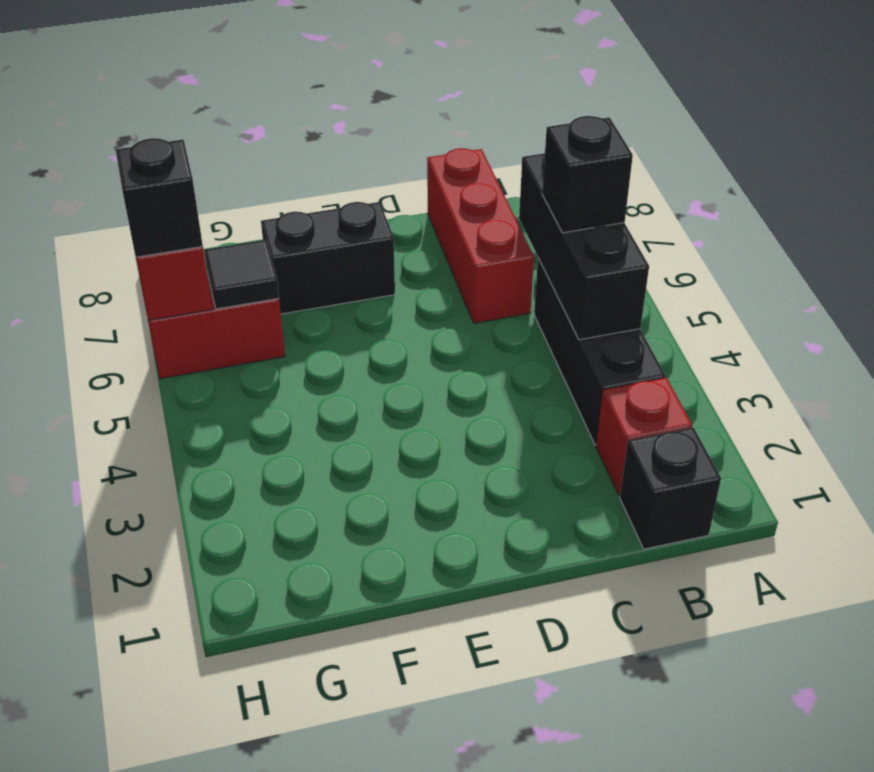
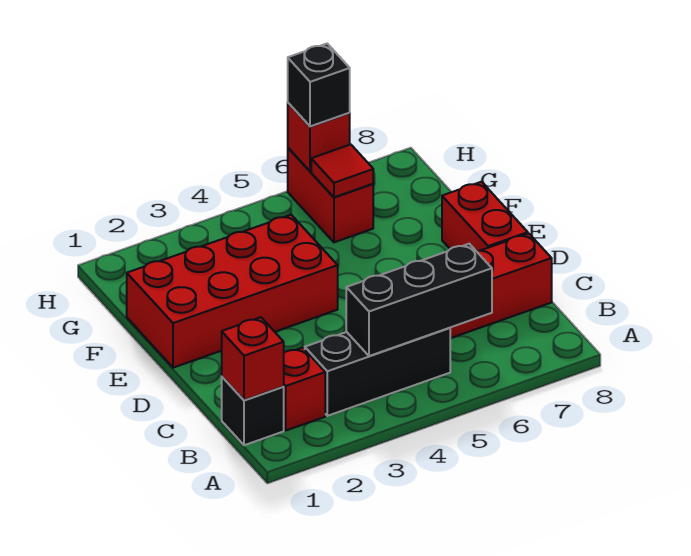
none -> red 1x1 brick [222,317,284,400]
black 1x1 brick [542,116,633,233] -> none
none -> red 1x2 brick [442,182,528,251]
none -> red 2x4 brick [127,215,338,368]
black 1x2 brick [261,202,395,314] -> none
black 1x1 tile [204,240,279,309] -> red 1x1 tile [311,144,373,197]

